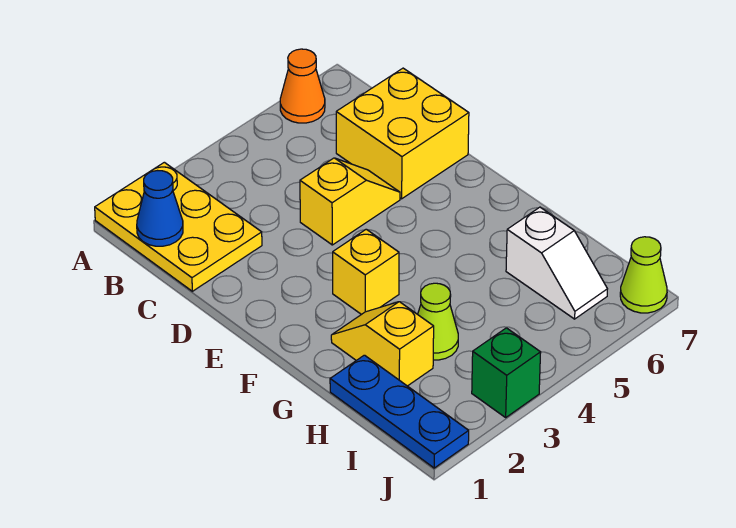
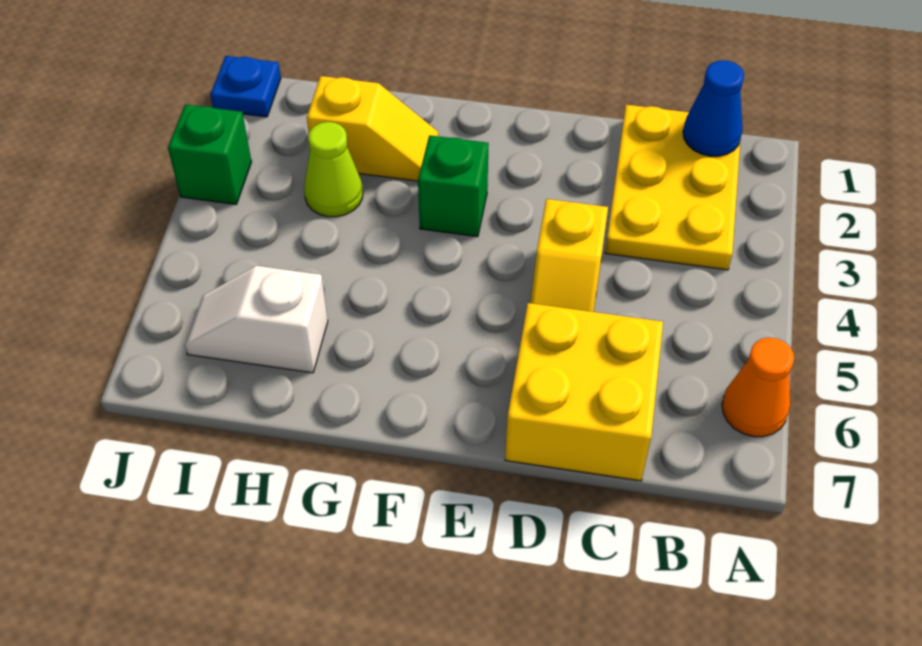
yellow 2x3 plate [95,162,262,291] -> yellow 2x3 plate turned to [605,105,740,270]
yellow 1x1 brick [333,229,399,315] -> green 1x1 brick [418,135,489,237]
blue 1x3 plate [330,355,469,468] -> blue 1x1 plate [210,56,281,117]
lime 1x1 cone [620,237,667,313] -> none

